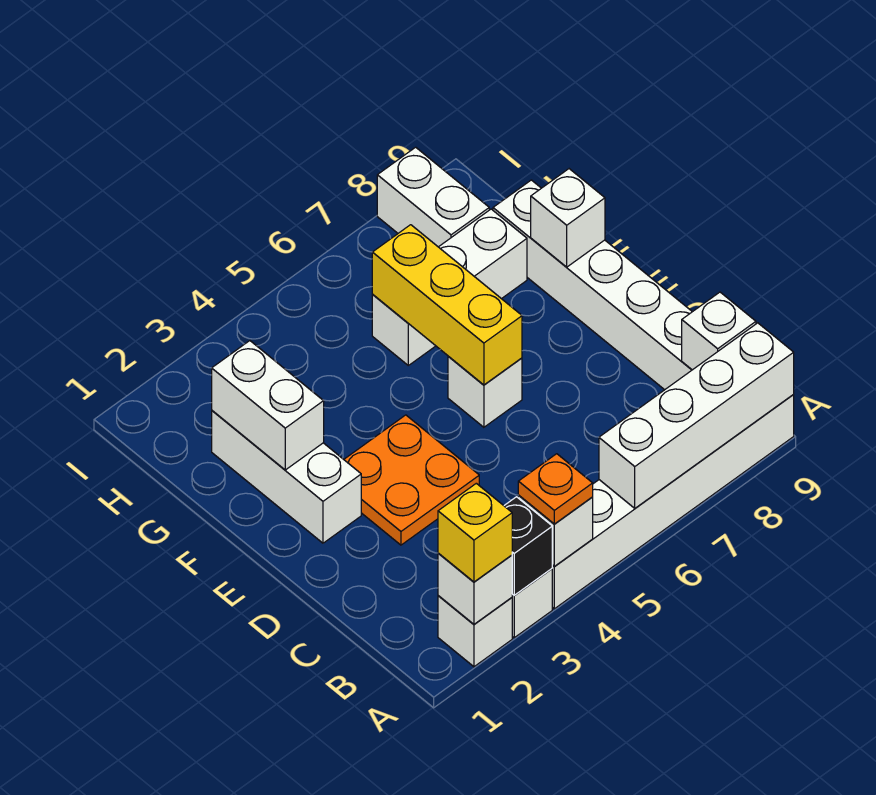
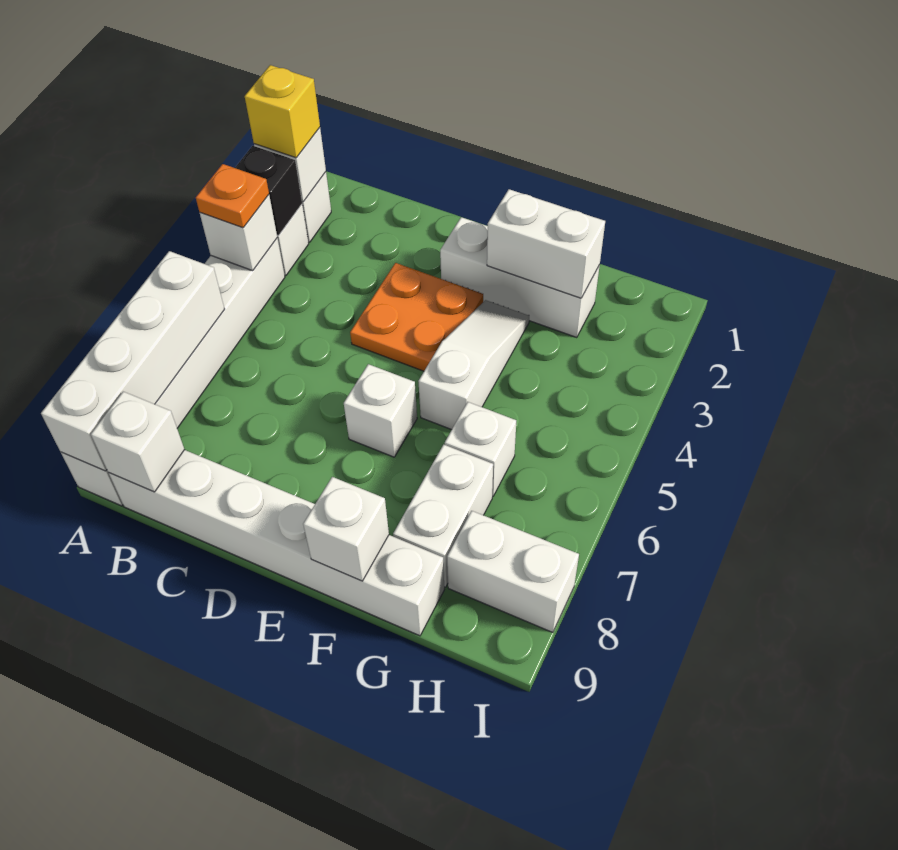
yellow 1x3 brick [372,225,522,385] -> none
none -> white 1x3 slope [418,300,529,430]

